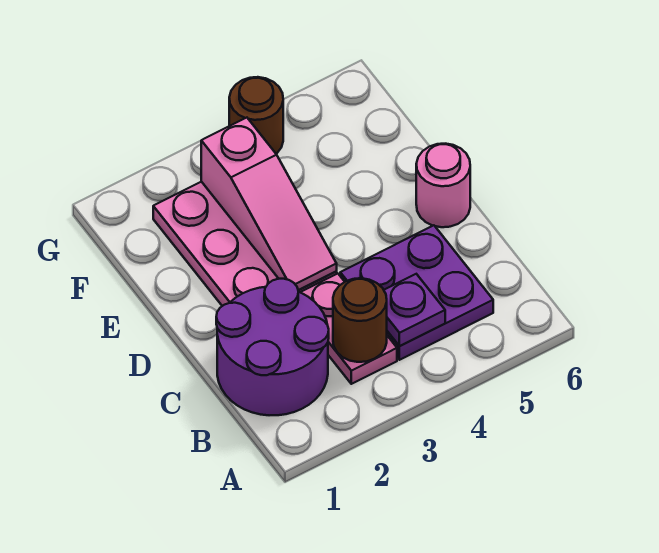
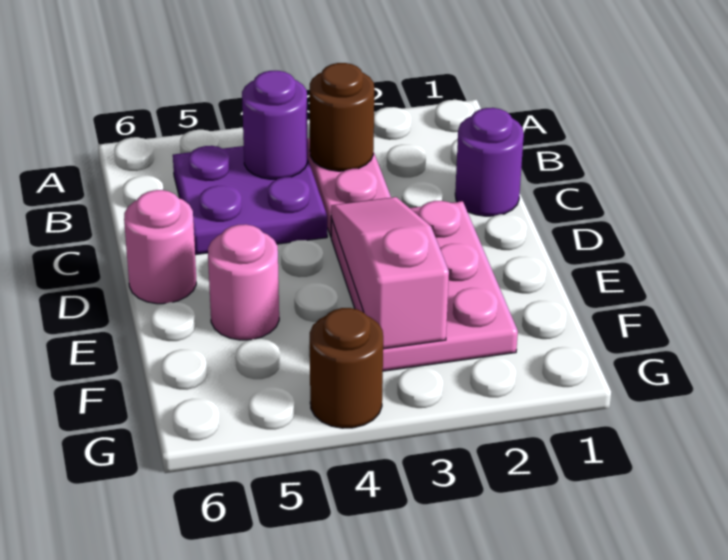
purple 2x2 round brick [216,279,329,415] -> purple 1x1 round brick [455,108,524,216]
purple 1x1 plate [384,274,445,346] -> purple 1x1 round brick [242,71,308,179]
none -> pink 1x1 round brick [208,224,279,340]

